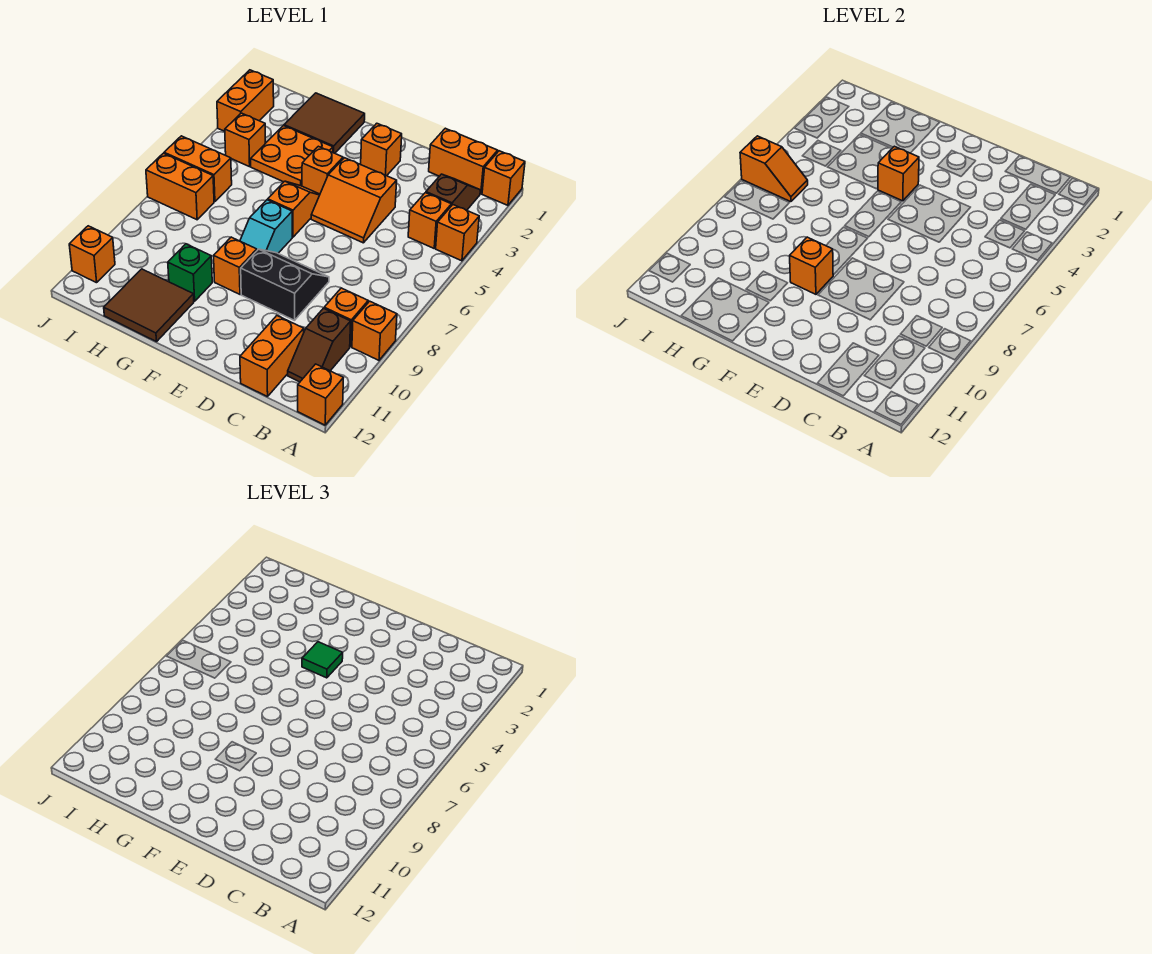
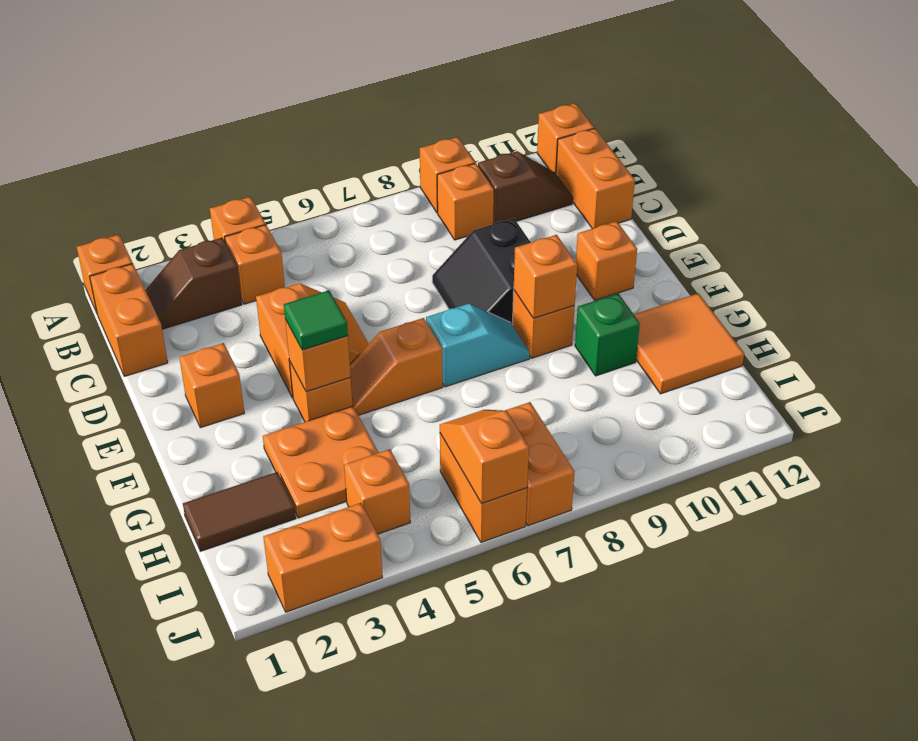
orange 1x2 brick [240,316,304,397] -> orange 1x2 brick turned to [556,129,635,229]
brown 2x2 tile [284,93,365,153] -> brown 1x2 tile [183,472,296,551]
brown 2x2 tile [104,269,194,342] -> orange 2x2 tile [634,293,744,394]
orange 1x1 brick [69,226,115,283] -> orange 1x1 brick moved to [576,221,637,301]

